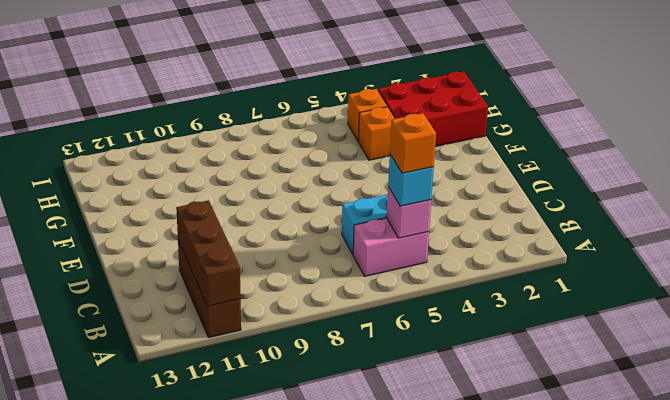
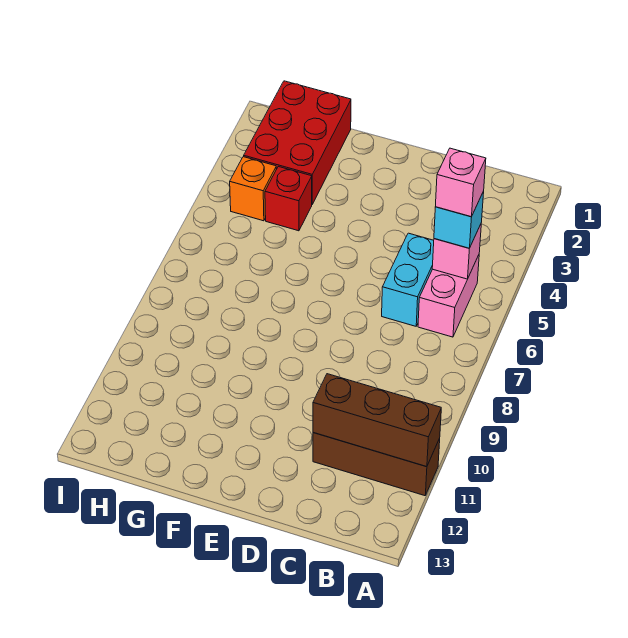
orange 1x1 brick [390,113,436,173] -> pink 1x1 brick [435,148,486,217]
orange 1x1 brick [358,107,395,160] -> red 1x1 brick [265,166,312,231]

